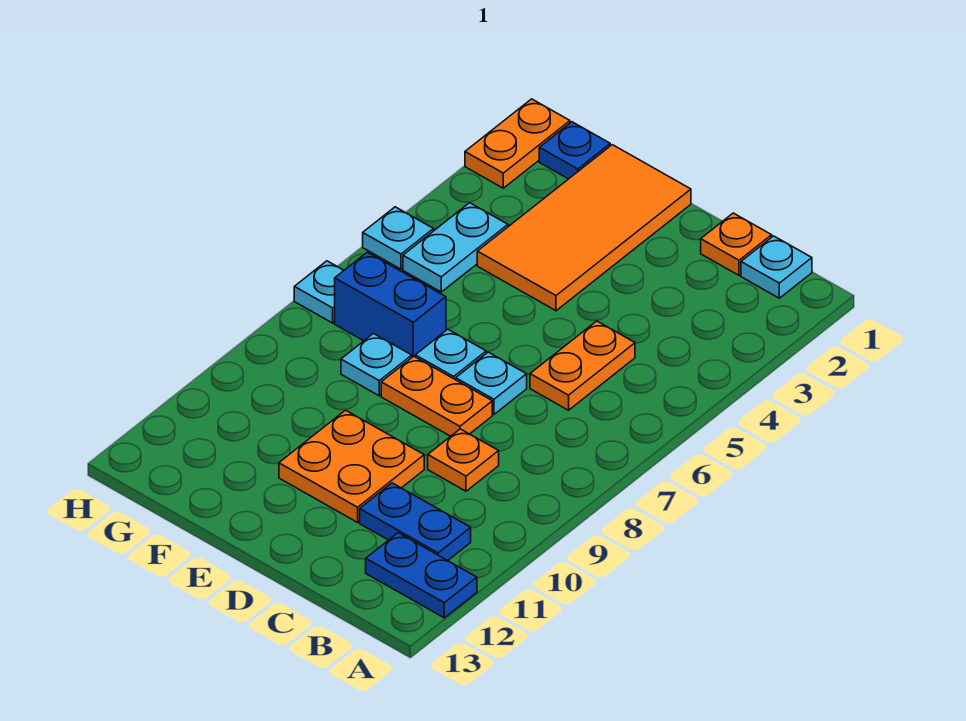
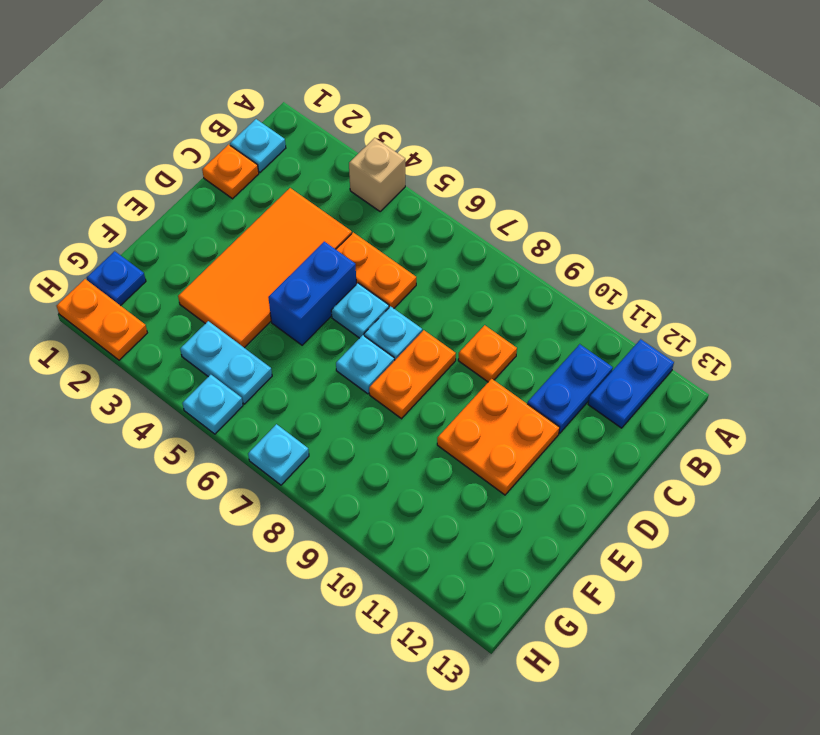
none -> tan 1x1 brick [349,138,405,212]
orange 2x4 tile [477,145,691,311] -> orange 2x4 tile turned to [178,188,352,348]
blue 1x2 brick [335,252,446,357] -> blue 1x2 brick moved to [268,242,356,345]
cyan 1x1 plate [341,334,412,396] -> cyan 1x1 plate moved to [331,283,389,338]

